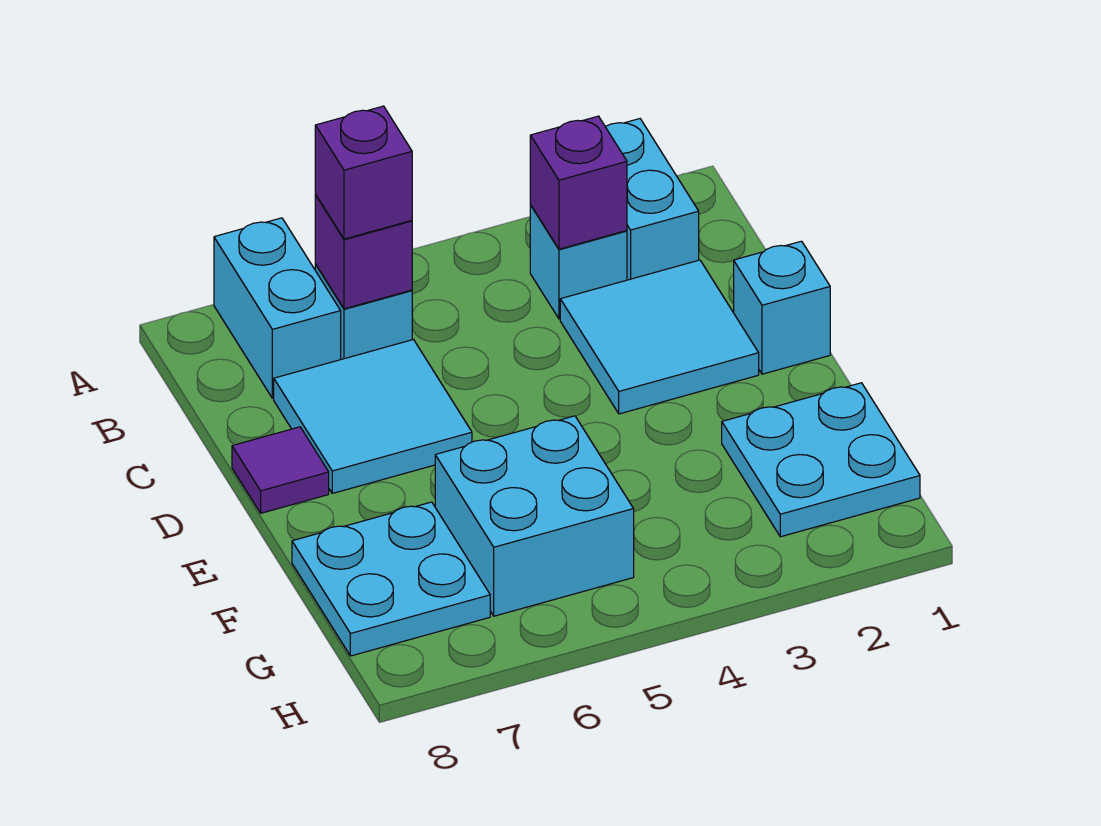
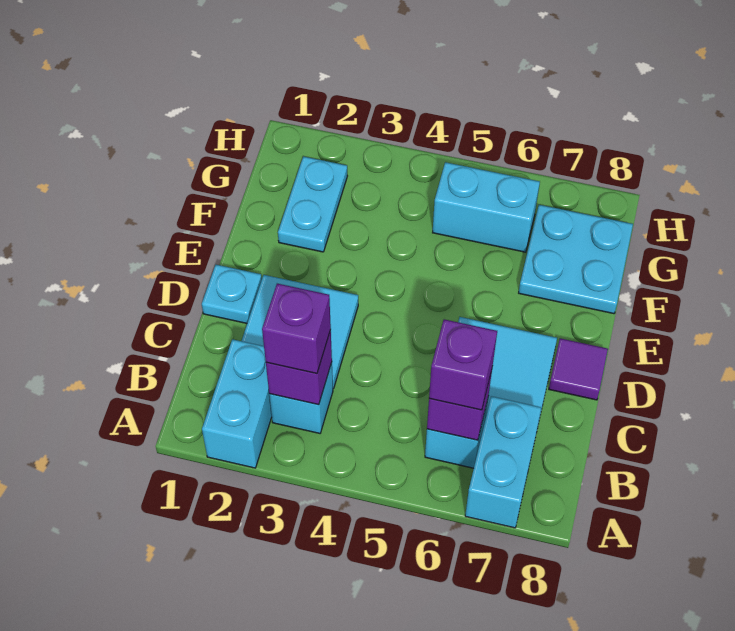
none -> purple 1x1 brick [262,284,331,374]
cyan 1x1 brick [734,241,830,374] -> cyan 1x1 plate [202,265,262,323]
cyan 2x2 plate [722,383,920,537] -> cyan 1x2 plate [278,156,347,252]
cyan 2x2 brick [435,416,634,616] -> cyan 1x2 brick [433,162,540,252]

